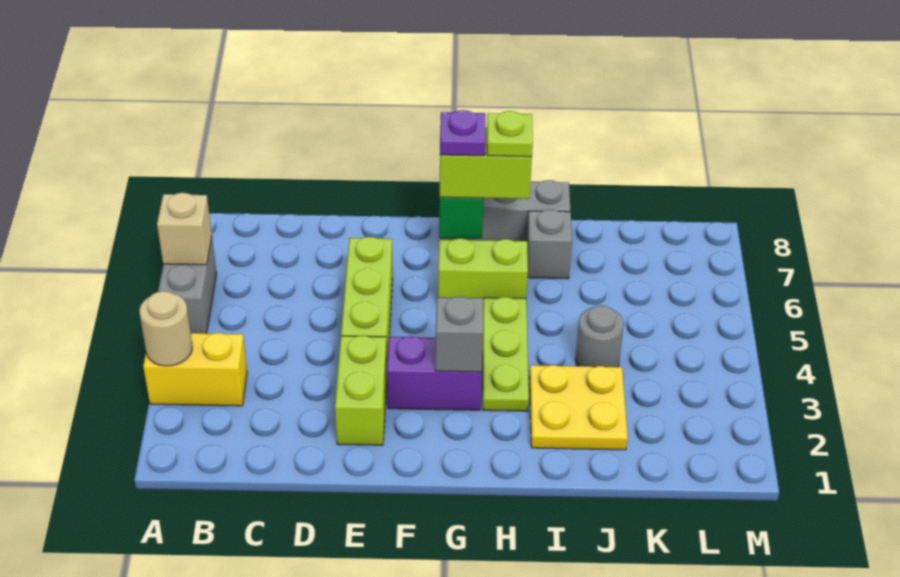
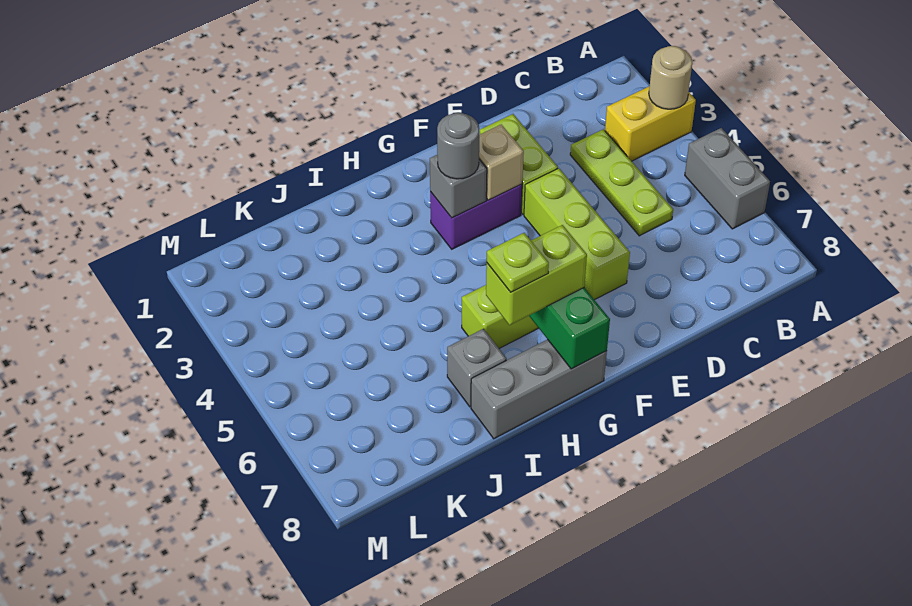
tan 1x1 brick [157,193,212,265] -> tan 1x1 brick moved to [479,124,524,200]
purple 1x1 plate [440,110,485,156] -> none
lime 1x3 plate [483,297,529,411] -> lime 1x3 plate moved to [570,129,673,236]
yellow 2x2 plate [529,365,628,450] -> none
grey 1x1 round brick [575,306,624,367] -> grey 1x1 round brick moved to [437,113,479,179]

